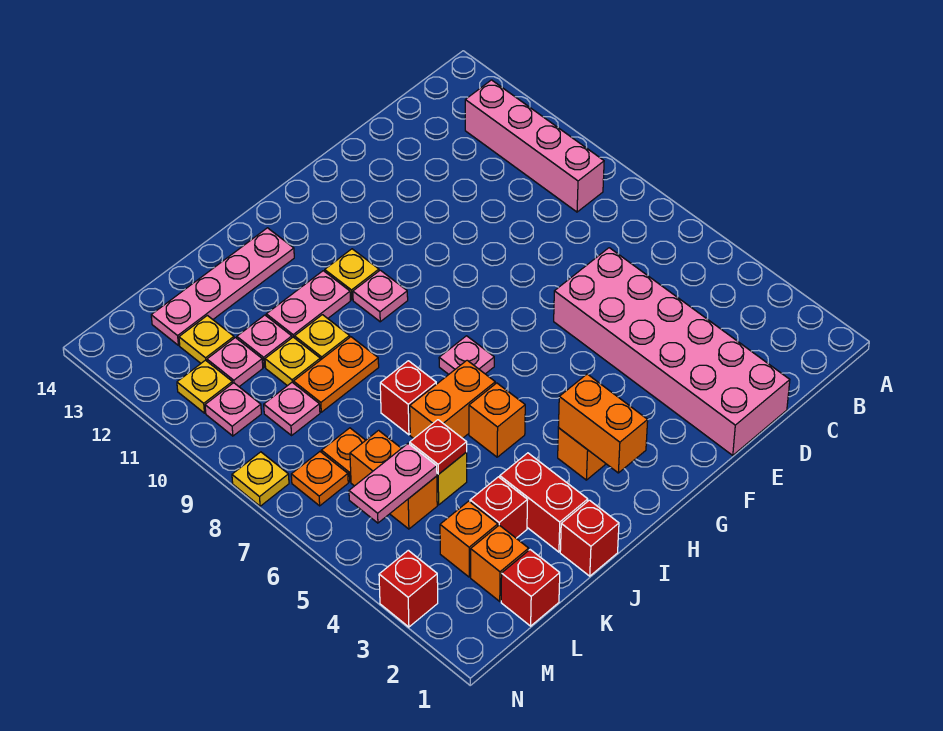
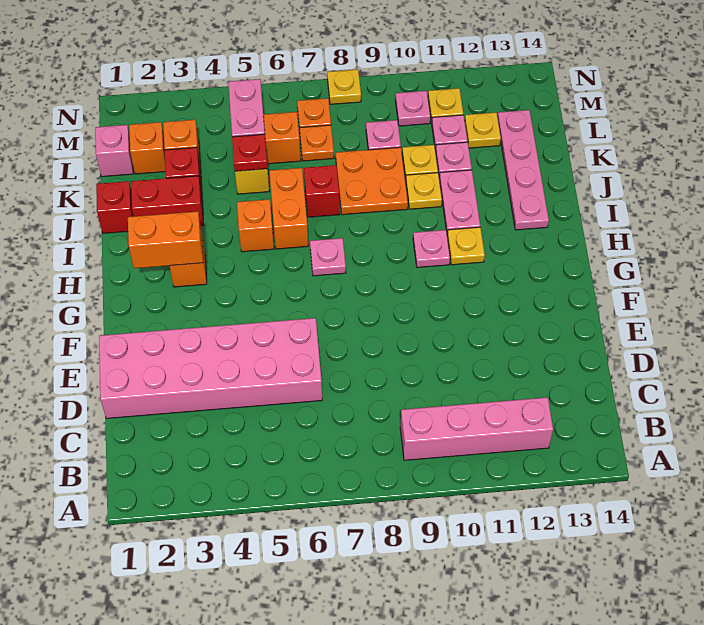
orange 1x2 plate [294,337,379,412] -> orange 2x2 plate [336,147,408,215]
red 1x1 brick [501,550,560,626] -> pink 1x1 brick [95,125,133,177]
red 1x1 brick [379,550,438,627] -> none

